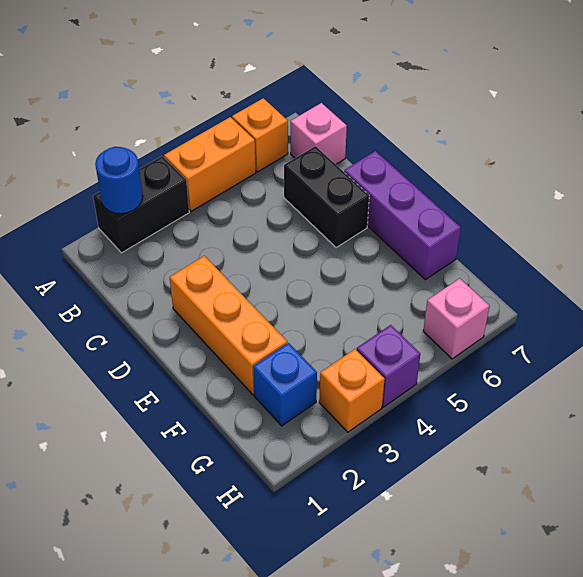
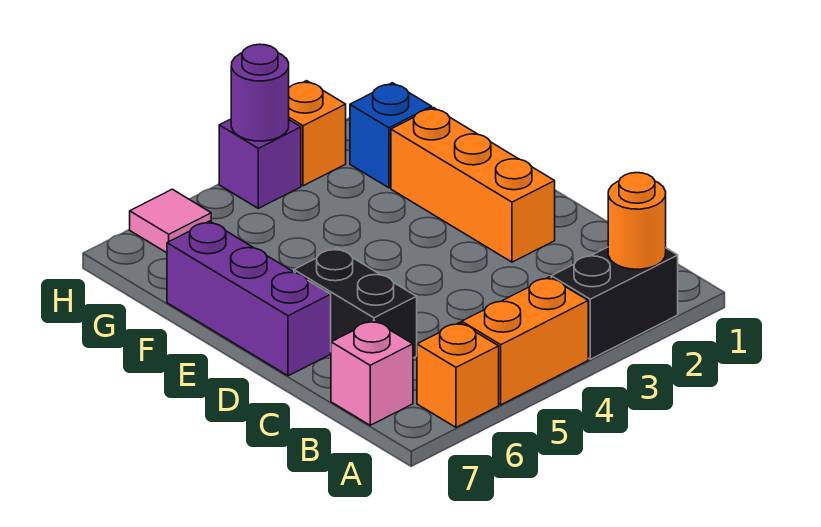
blue 1x1 round brick [95,147,143,214] -> orange 1x1 round brick [608,173,666,269]
none -> purple 1x1 round brick [231,44,289,141]
pink 1x1 brick [423,278,489,359] -> pink 1x1 tile [130,189,211,253]

